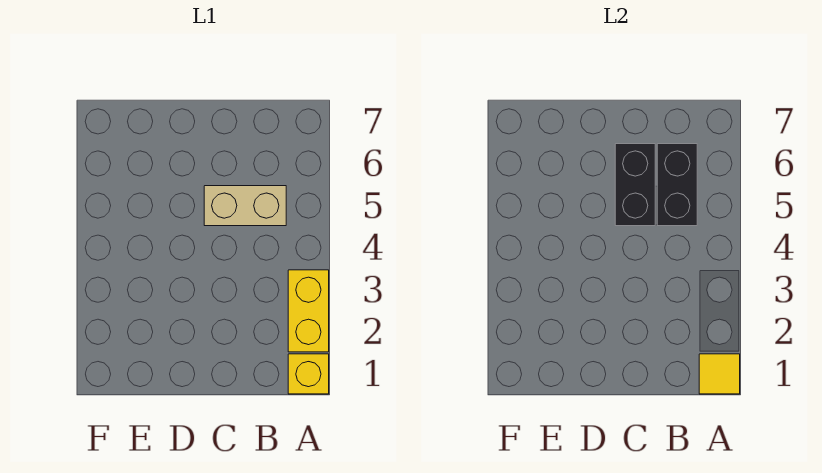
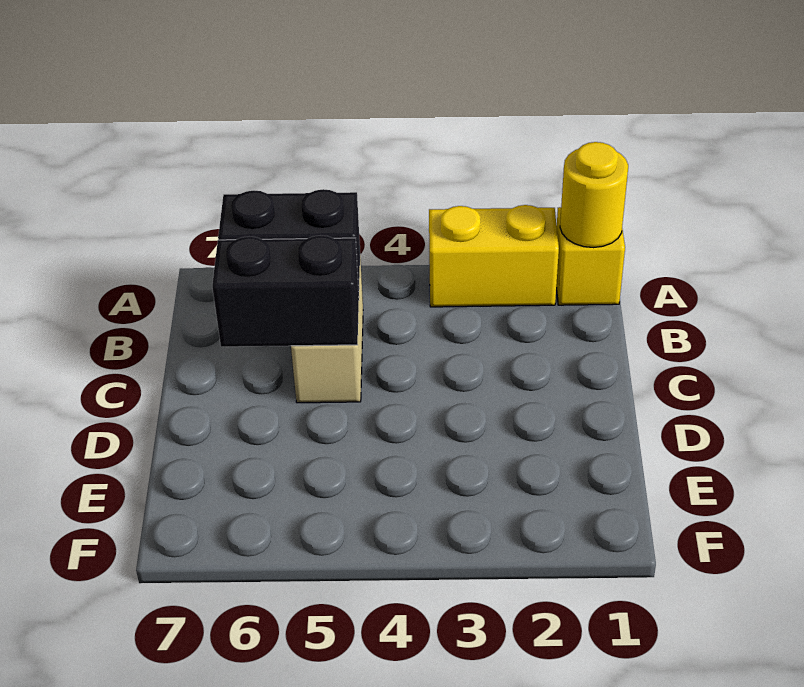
yellow 1x1 tile [699,354,740,394] -> yellow 1x1 round brick [560,142,628,248]

